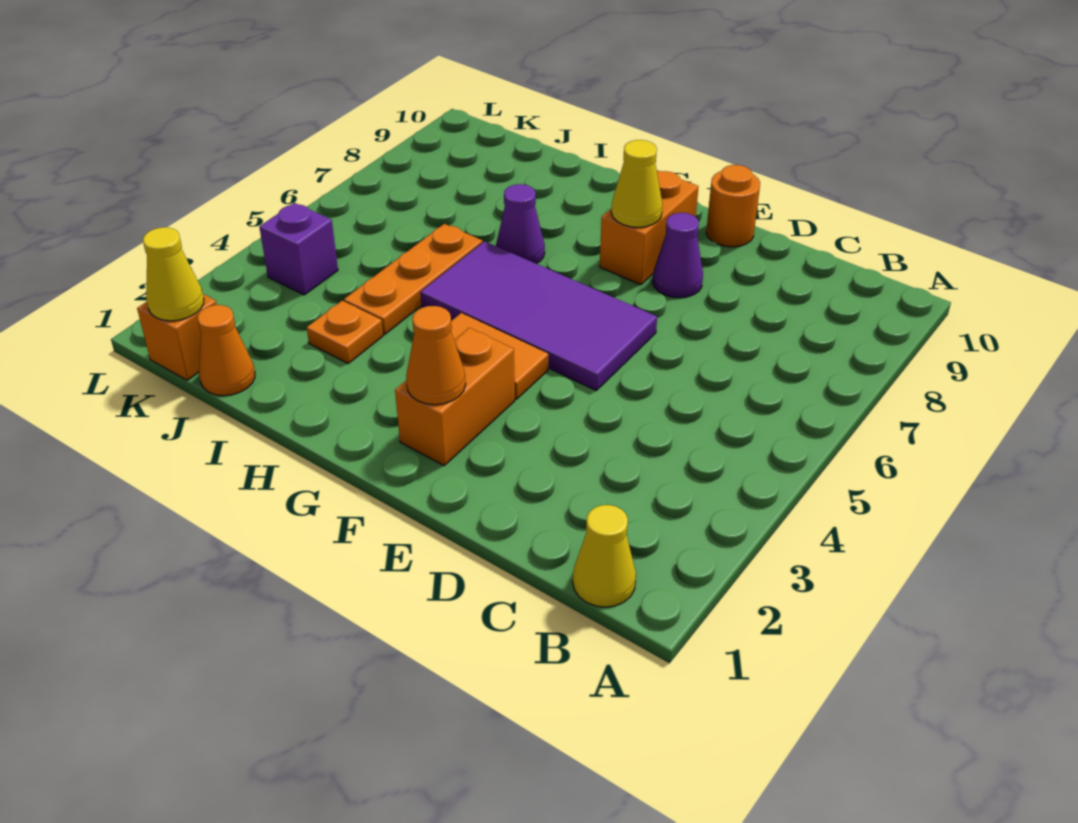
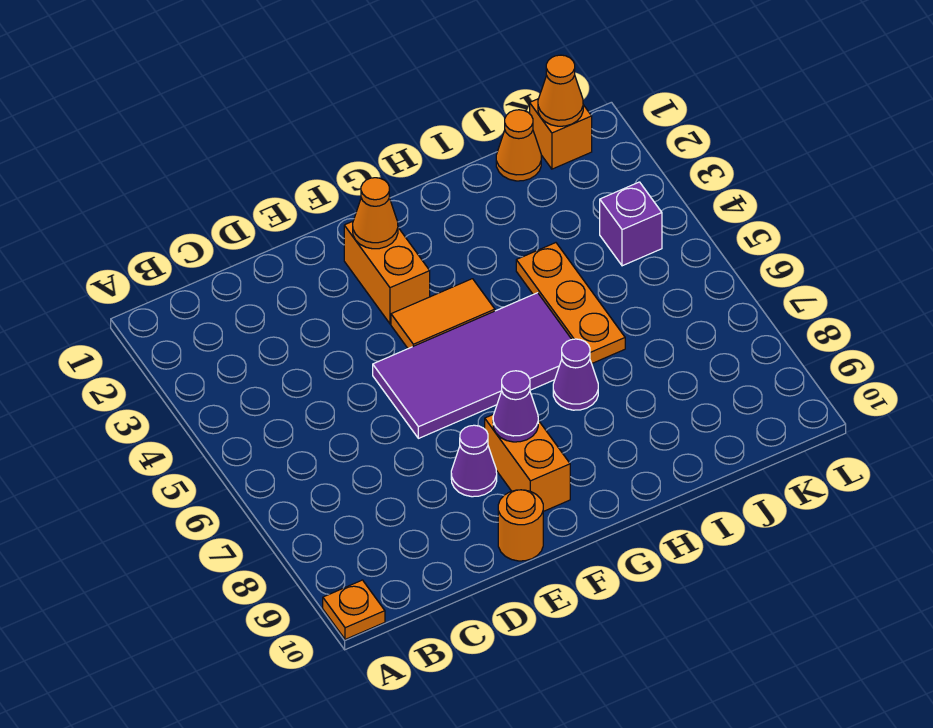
yellow 1x1 cone [573,505,636,607] -> none
yellow 1x1 cone [611,140,662,227] -> purple 1x1 cone [493,371,538,442]
orange 1x1 plate [307,301,383,363] -> orange 1x1 plate moved to [323,580,385,639]
yellow 1x1 cone [143,227,204,321] -> orange 1x1 cone [538,55,583,126]

